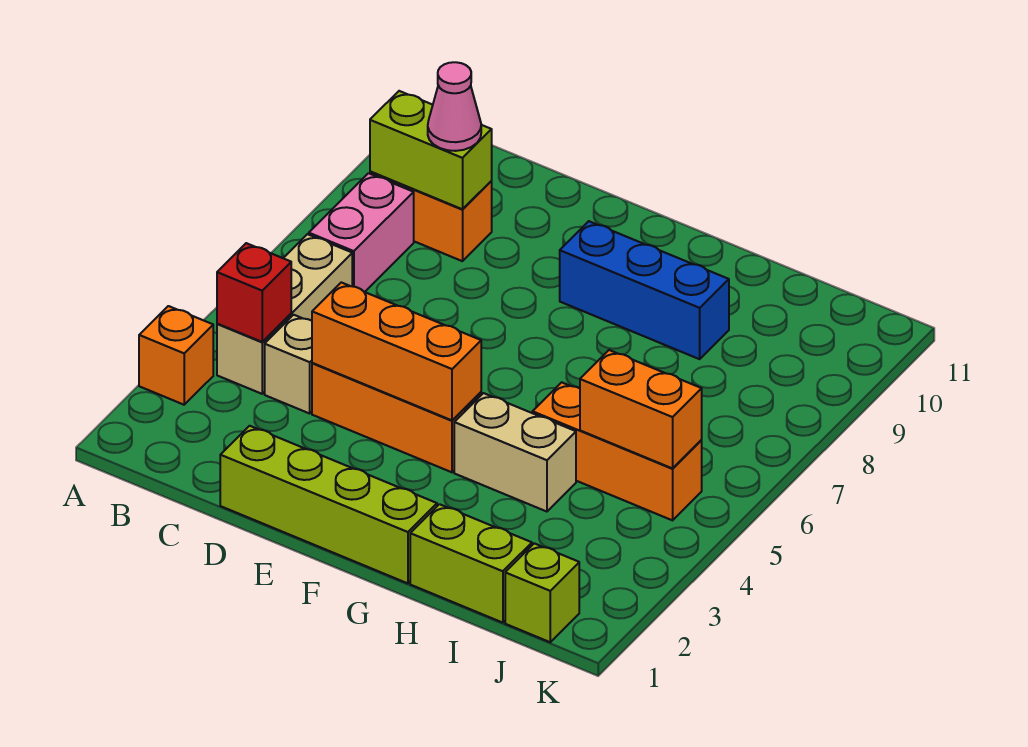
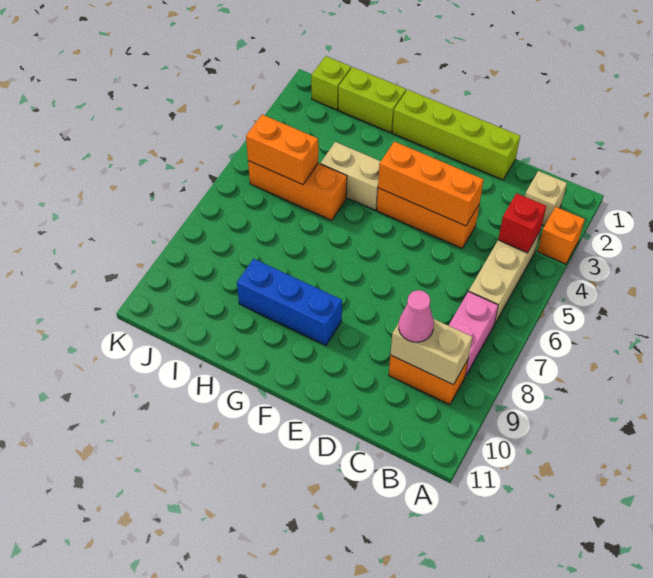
lime 1x2 brick [370,91,492,209] -> tan 1x2 brick [390,319,472,385]
tan 1x1 brick [265,315,312,413] -> tan 1x1 brick moved to [525,171,567,226]

